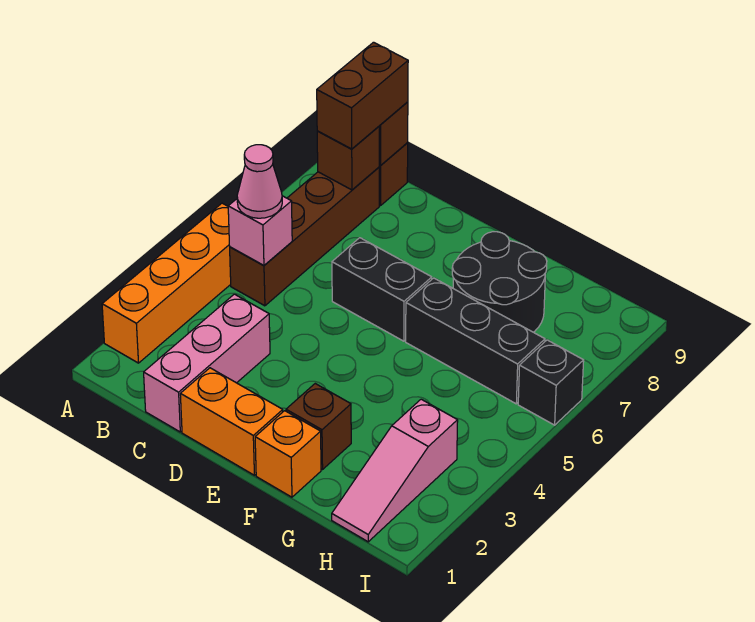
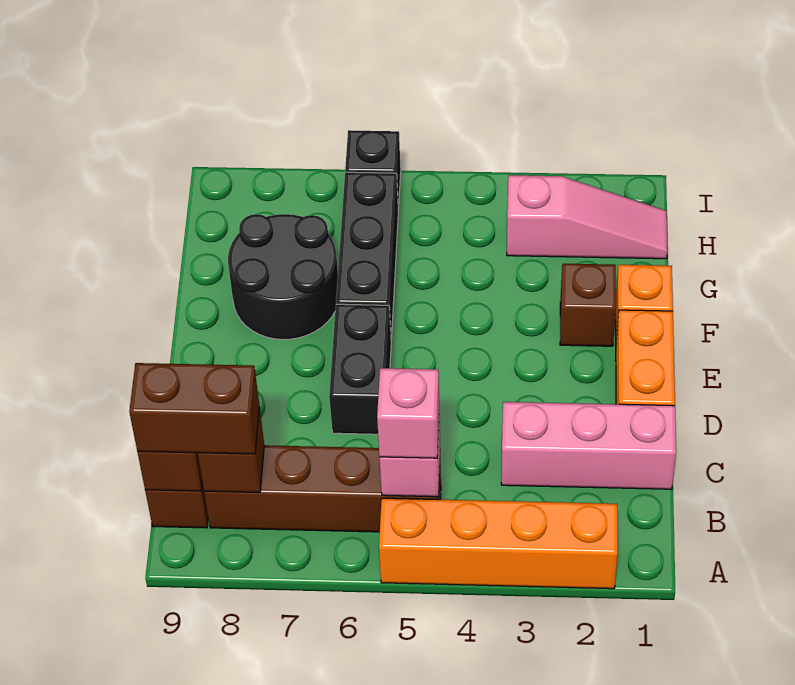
pink 1x1 cone [237,145,282,218] -> pink 1x1 brick [377,368,439,458]

